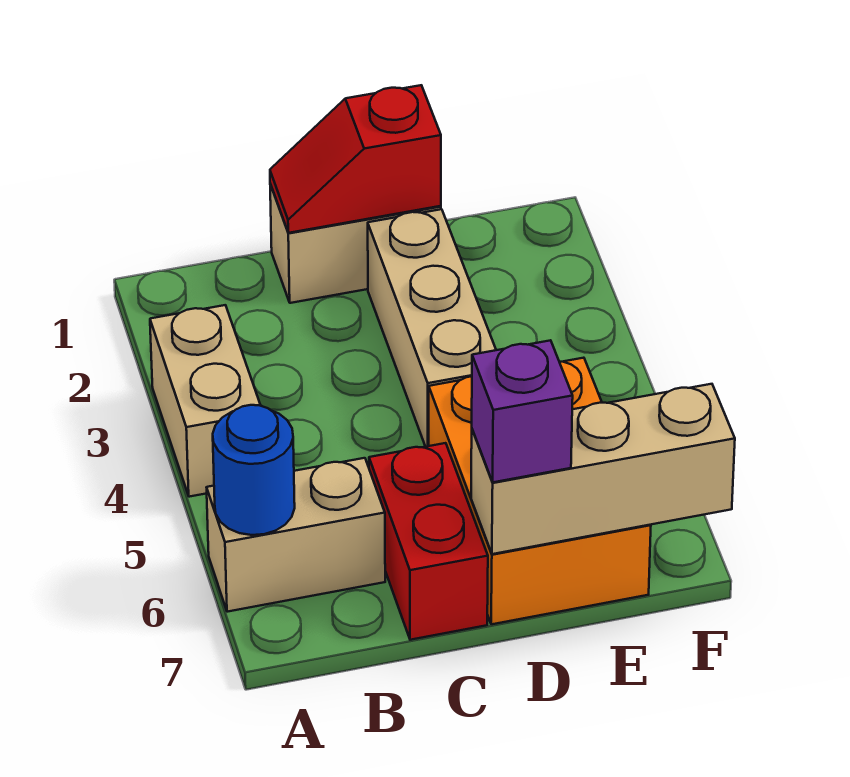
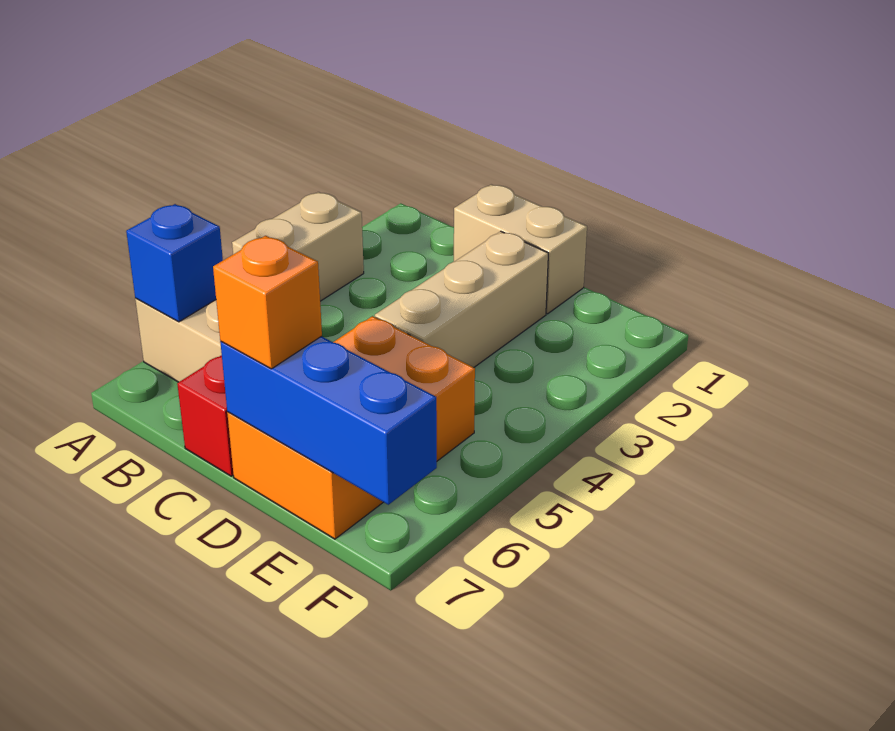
blue 1x1 round brick [213,405,295,535] -> blue 1x1 brick [126,204,223,322]
red 1x2 slope [270,85,441,233] -> none
tan 1x3 brick [471,384,735,554] -> blue 1x3 brick [220,336,437,505]
purple 1x1 brick [472,340,573,482] -> orange 1x1 brick [213,236,322,369]

